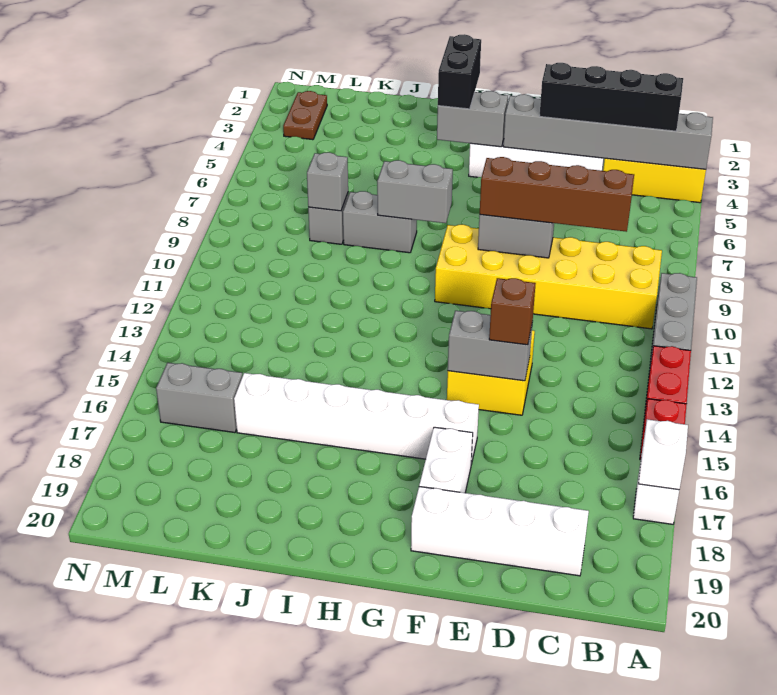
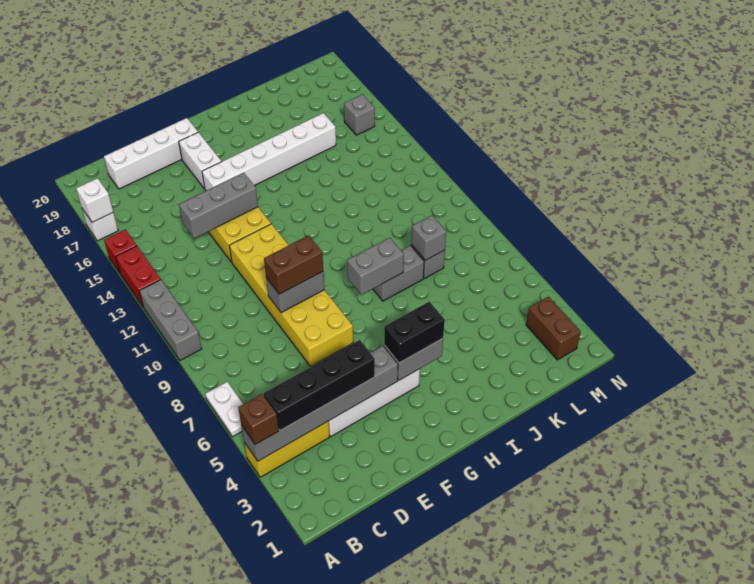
none -> white 1x2 plate [205,382,243,437]
yellow 2x6 brick [435,225,662,329] -> yellow 2x6 brick turned to [229,224,353,366]
brown 1x4 brick [480,157,634,232] -> brown 1x2 brick [264,235,323,294]
grey 1x2 brick [448,311,533,381] -> grey 1x3 brick [179,173,258,239]
brown 1x1 brick [489,278,536,345] -> brown 1x1 brick moved to [238,394,279,445]
black 1x2 brick [438,34,481,109] -> black 1x2 brick turned to [384,302,445,363]
grey 1x2 brick [156,363,243,433] -> grey 1x1 brick [344,94,375,135]
brown 1x2 plate [283,91,327,140] -> brown 1x2 brick [526,297,581,360]

